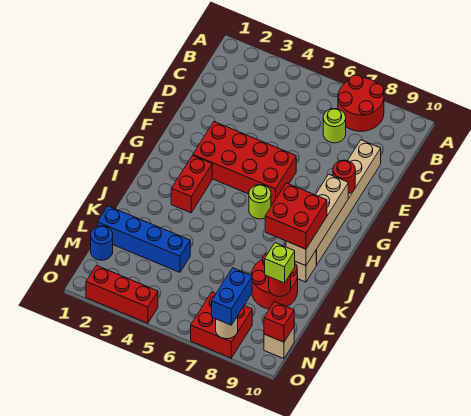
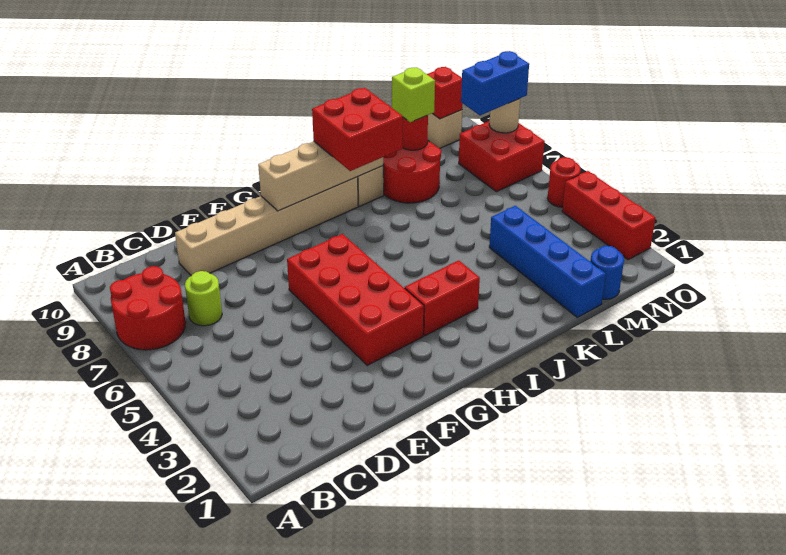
red 1x1 round brick [333,160,355,194] -> red 1x1 round brick moved to [548,157,581,207]
lime 1x1 round brick [249,185,271,219] -> none

